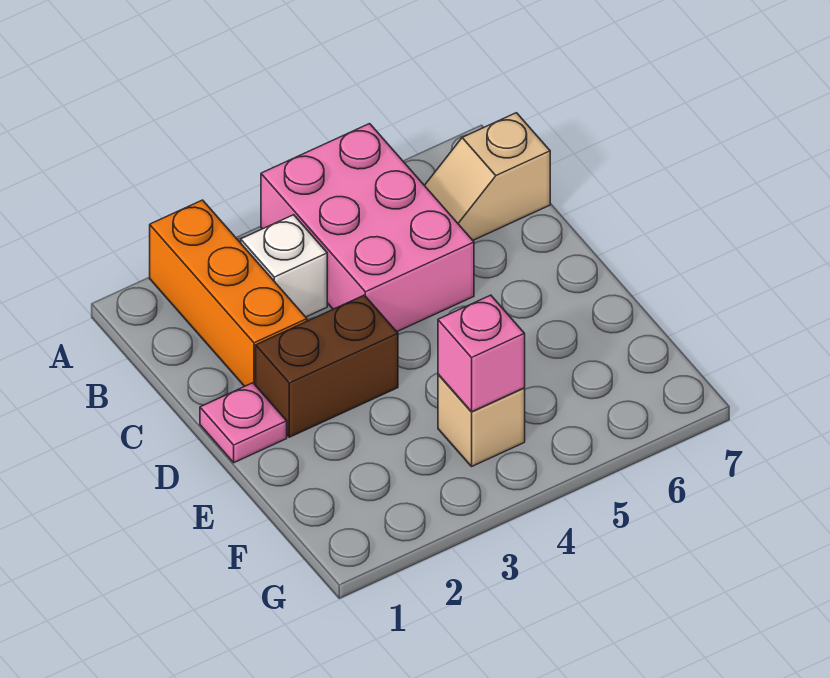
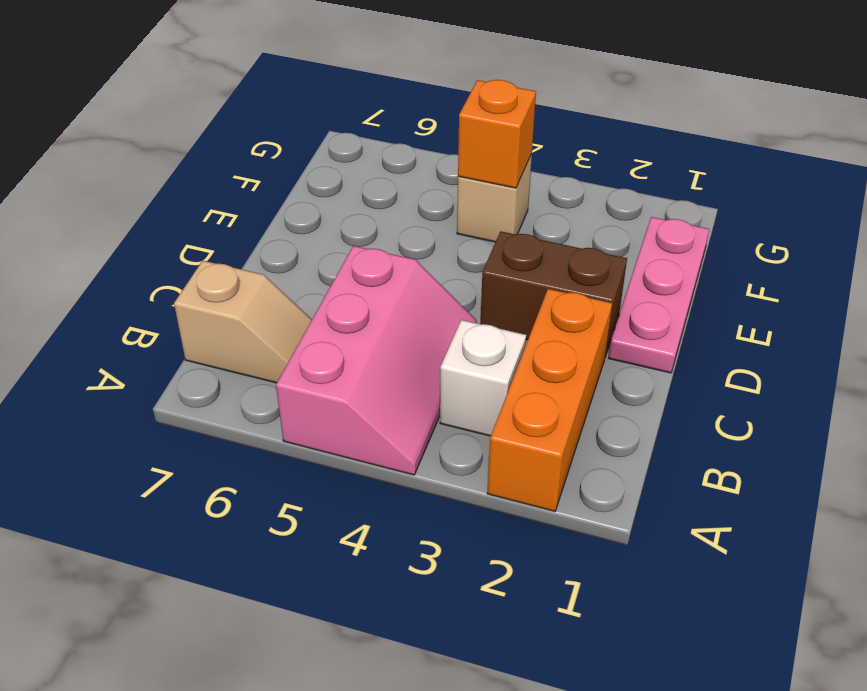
pink 2x3 brick [261,124,474,332] -> pink 2x3 slope [276,246,477,475]
pink 1x1 plate [200,383,287,463] -> pink 1x3 plate [609,217,709,373]
pink 1x1 brick [438,295,525,412] -> orange 1x1 brick [458,80,536,188]

